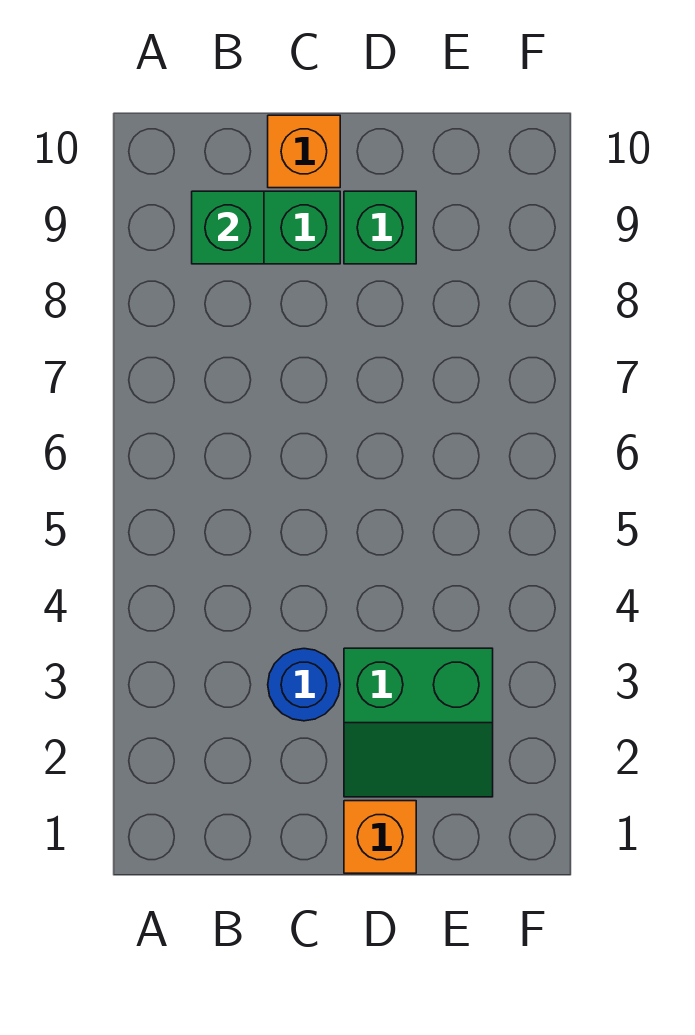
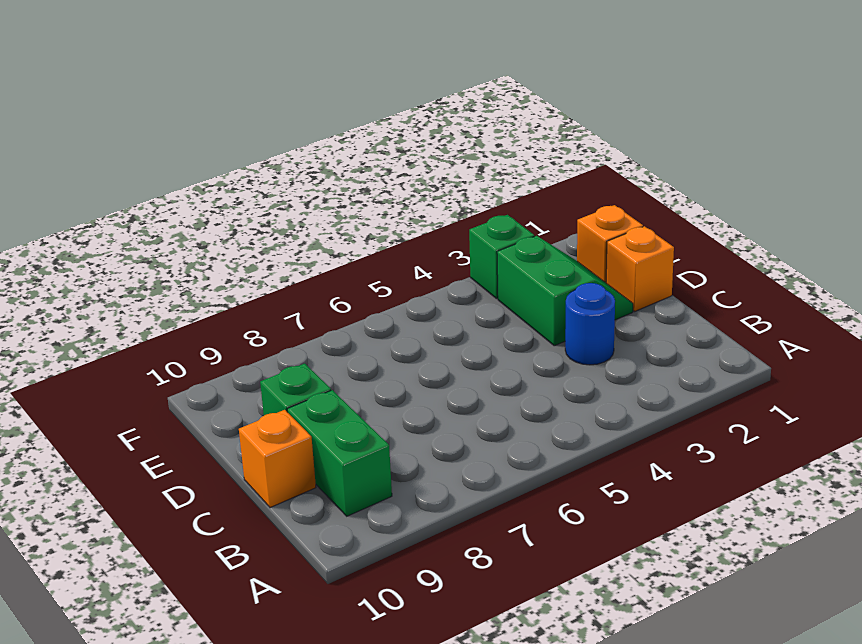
green 1x1 brick [192,191,264,264] -> green 1x1 brick moved to [469,215,534,299]
none -> orange 1x1 brick [577,205,643,283]

